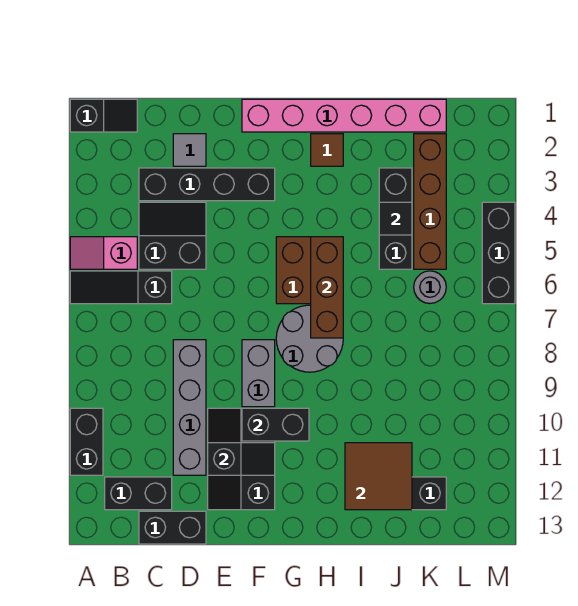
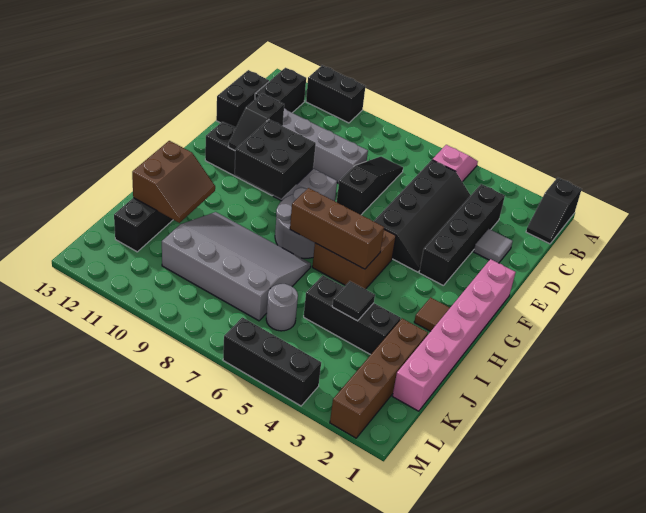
black 1x3 slope [70,271,172,304] -> black 1x3 slope moved to [337,157,403,215]
black 2x2 slope [139,202,206,269] -> black 2x4 slope [374,160,471,272]
black 1x2 brick [242,408,309,441] -> black 2x2 brick [235,120,316,199]
none -> grey 3x4 slope [162,212,311,321]
brown 2x2 tile [345,443,412,510] -> brown 2x2 slope [132,141,215,223]
brown 1x4 brick [414,134,446,269] -> brown 1x4 brick turned to [330,319,428,438]

